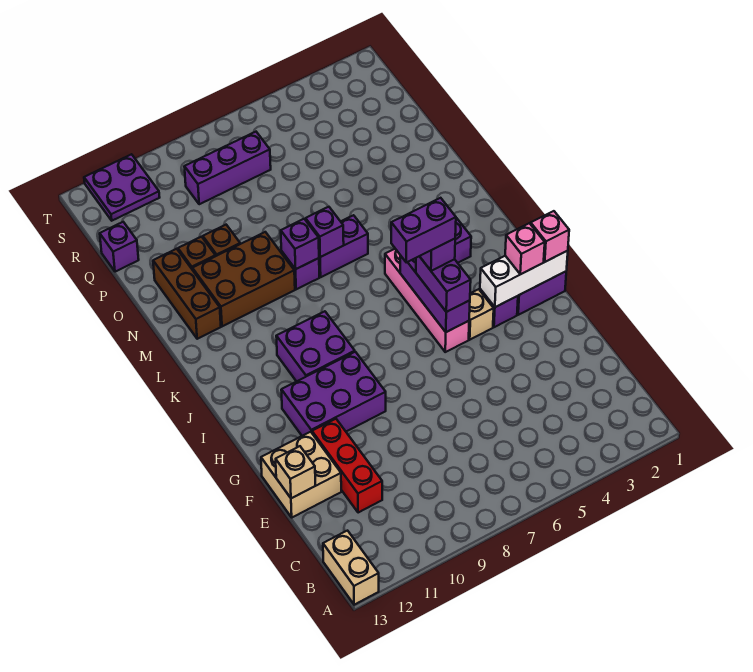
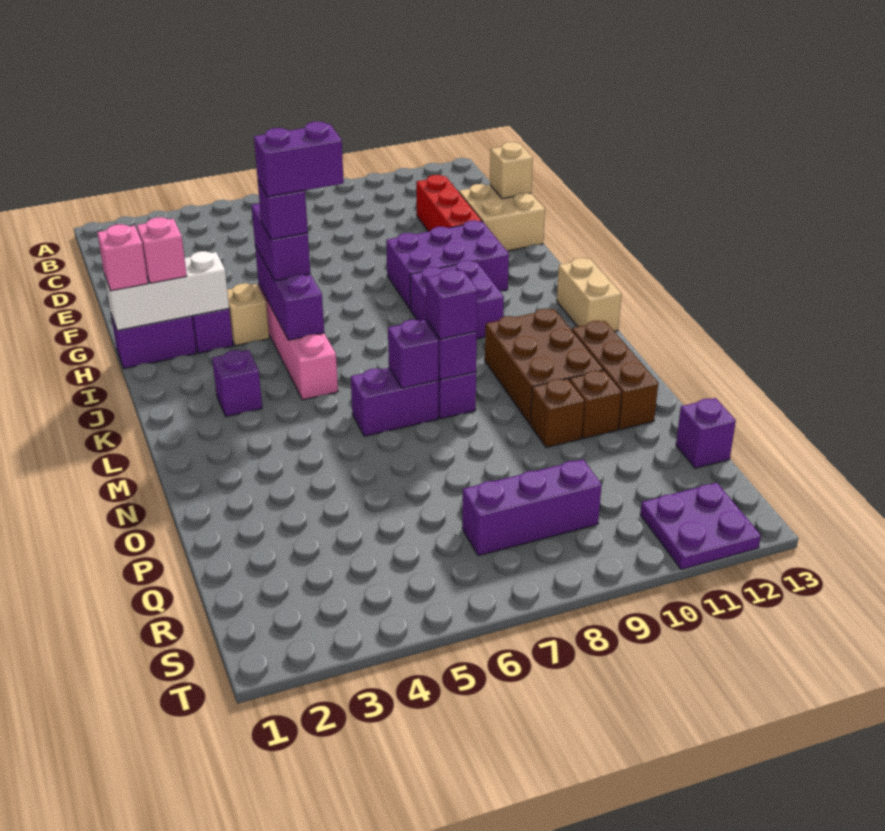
tan 1x2 brick [323,531,379,605] -> tan 1x2 brick moved to [557,258,621,331]
none -> purple 1x1 brick [426,269,478,339]
brown 2x3 brick [192,232,295,326] -> brown 2x3 brick turned to [485,309,603,424]

